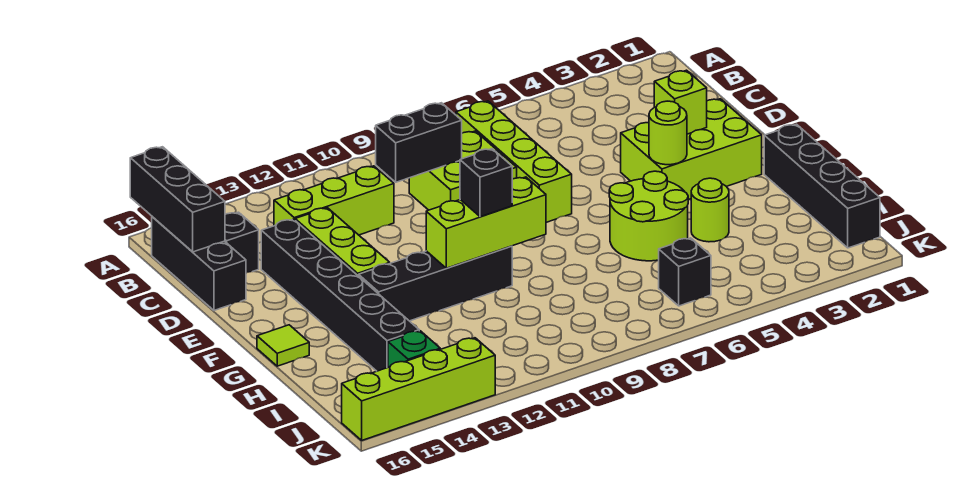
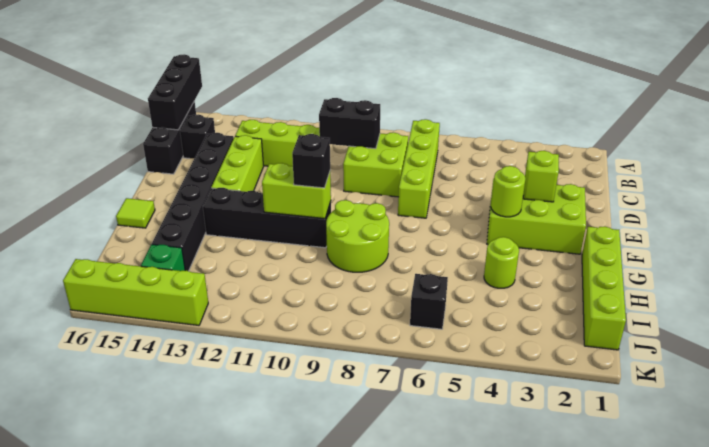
black 1x4 brick [764,124,880,248] -> lime 1x4 brick [582,226,626,350]
lime 2x2 round brick [609,171,688,261] -> lime 2x2 round brick moved to [326,200,389,272]
lime 1x3 brick [426,177,546,268] -> lime 1x2 brick [262,163,331,219]

